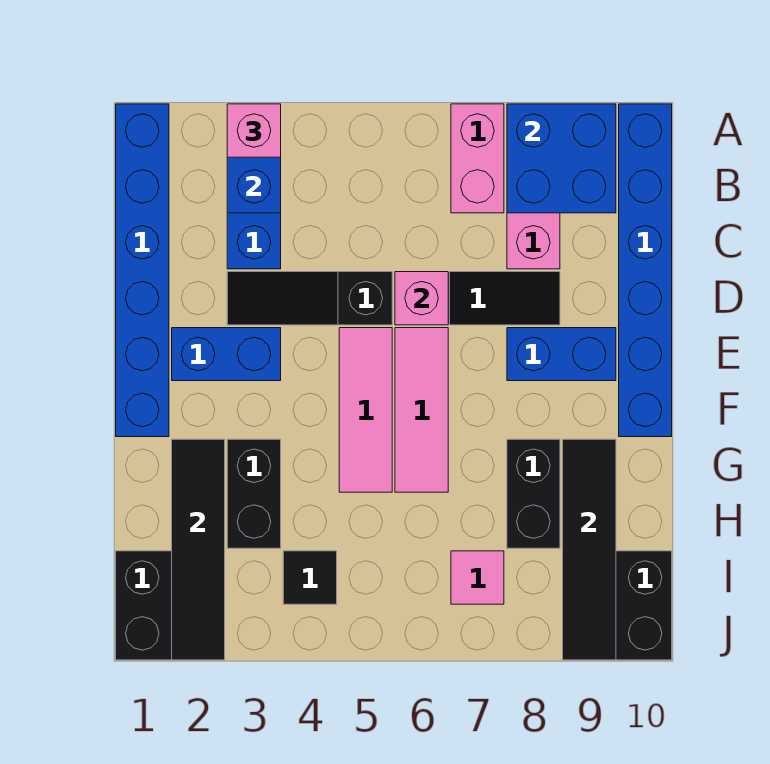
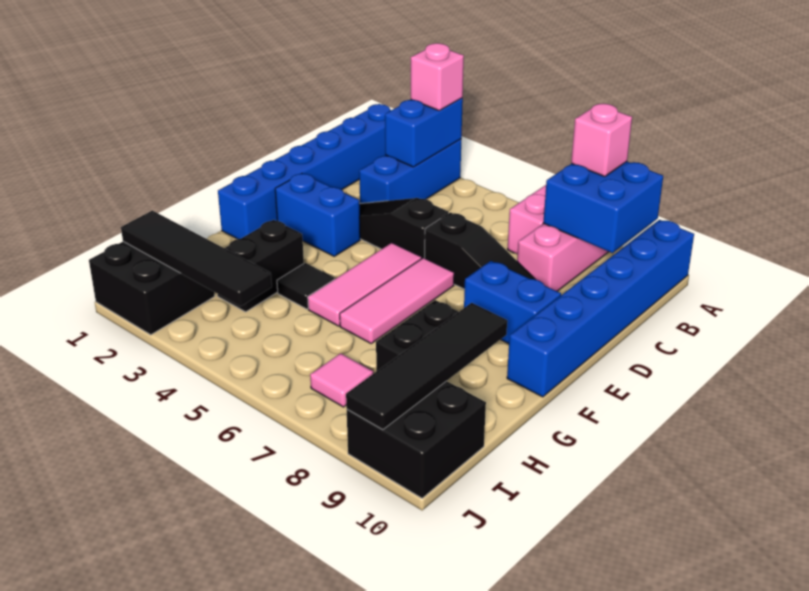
pink 1x1 brick [395,272,448,325] -> pink 1x1 brick moved to [571,104,632,177]
black 1x4 tile [172,439,225,660] -> black 1x4 tile turned to [121,211,272,306]
black 1x1 tile [283,551,337,604] -> black 1x1 tile moved to [277,263,334,309]

